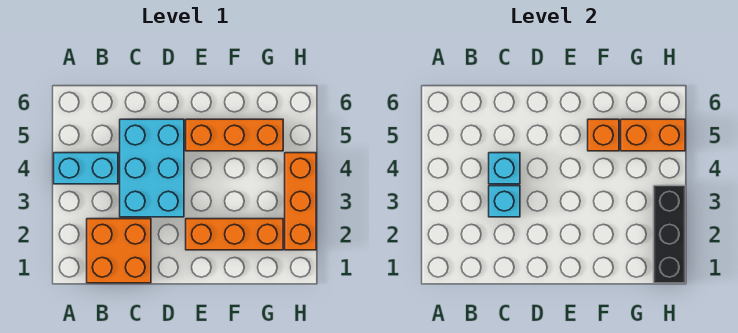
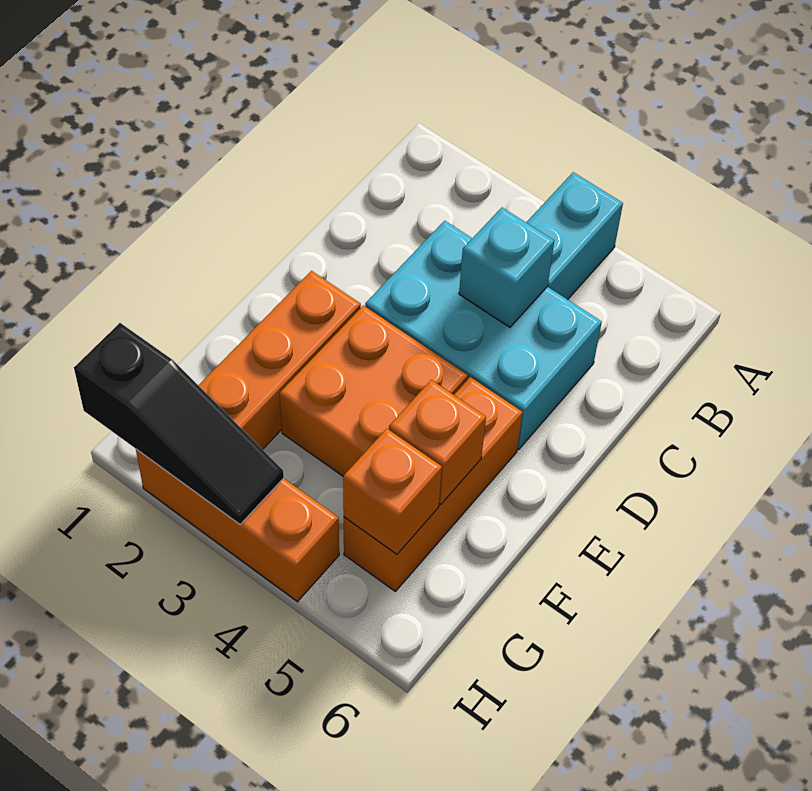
orange 2x2 brick [87,219,151,283] -> orange 2x2 brick moved to [280,305,468,476]
cyan 1x1 brick [489,186,520,217] -> none
orange 1x2 brick [621,119,685,151] -> orange 1x1 brick [343,429,442,554]
black 1x3 brick [654,186,685,283] -> black 1x3 slope [74,323,284,524]

